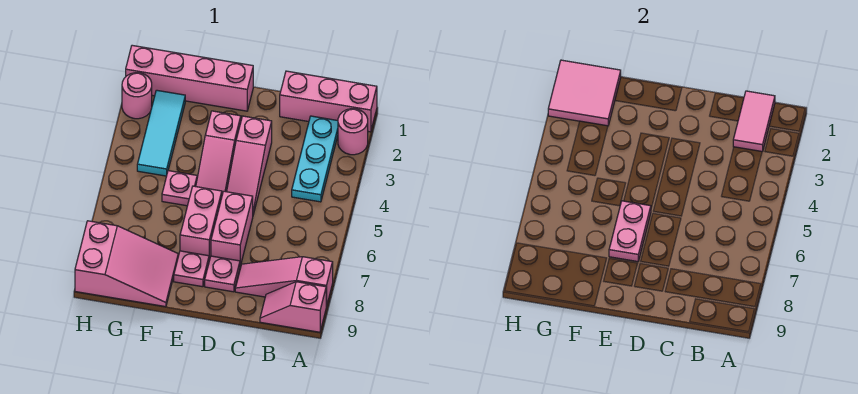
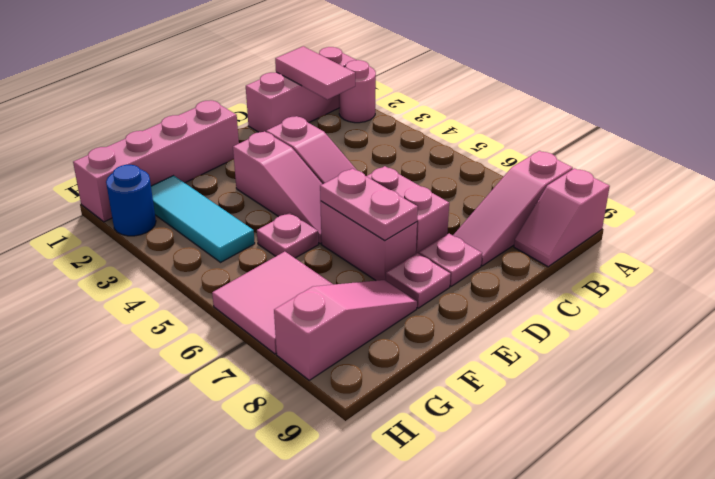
cyan 1x3 plate [292,116,338,202] -> none
pink 2x3 slope [75,221,178,307] -> pink 1x3 slope [274,280,417,380]
pink 2x2 tile [548,60,621,126] -> pink 2x2 tile moved to [212,252,333,354]
pink 1x1 round brick [122,73,152,119] -> blue 1x1 round brick [106,165,156,236]

